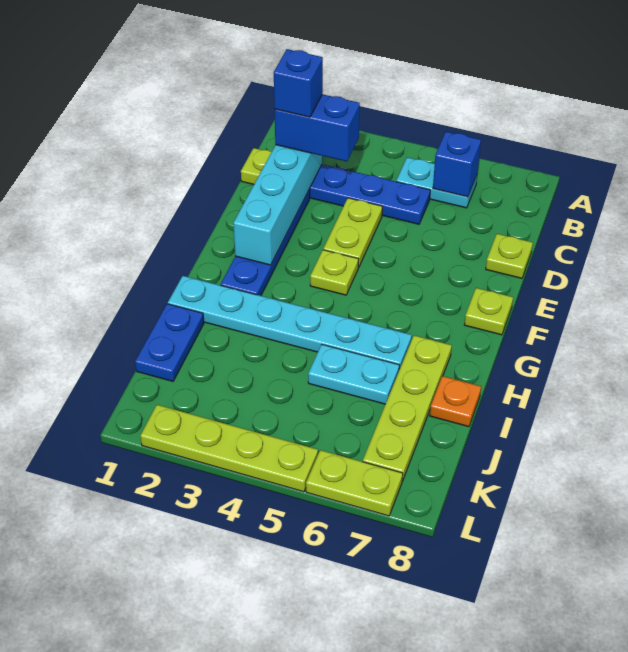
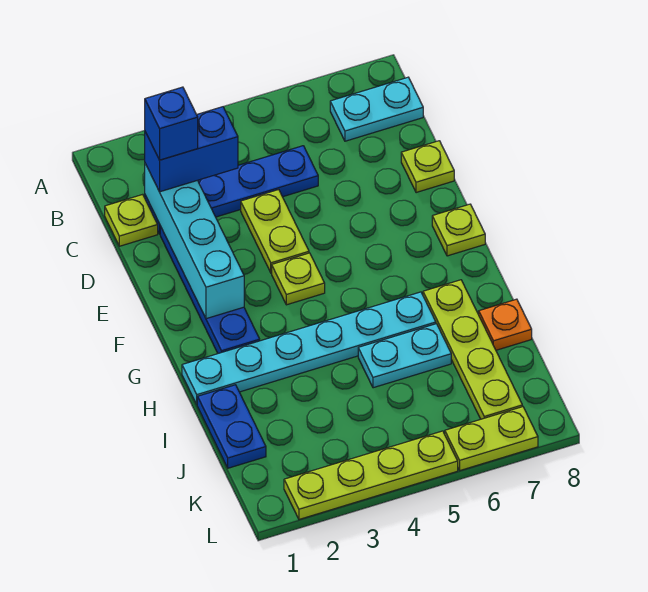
cyan 1x2 plate [396,157,477,208] -> cyan 1x2 plate moved to [330,77,423,141]
blue 1x1 brick [433,132,481,197] -> none

